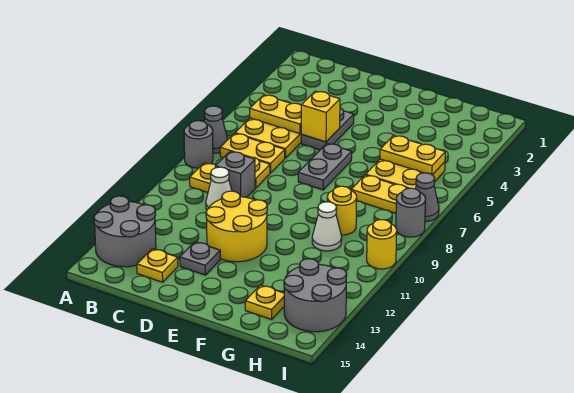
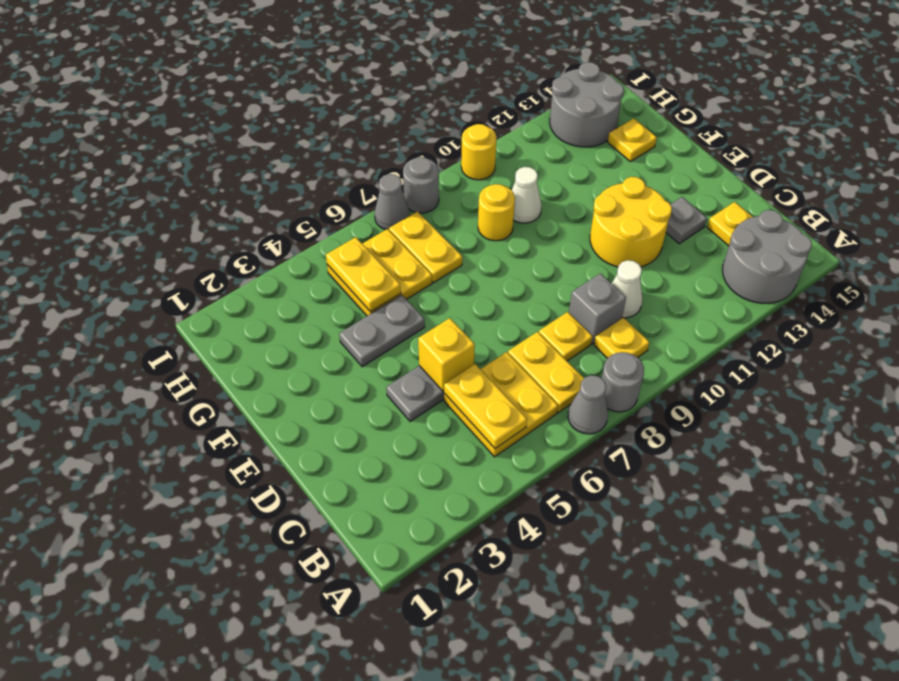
grey 1x2 plate [298,144,352,190] -> grey 1x2 plate moved to [339,295,425,367]

